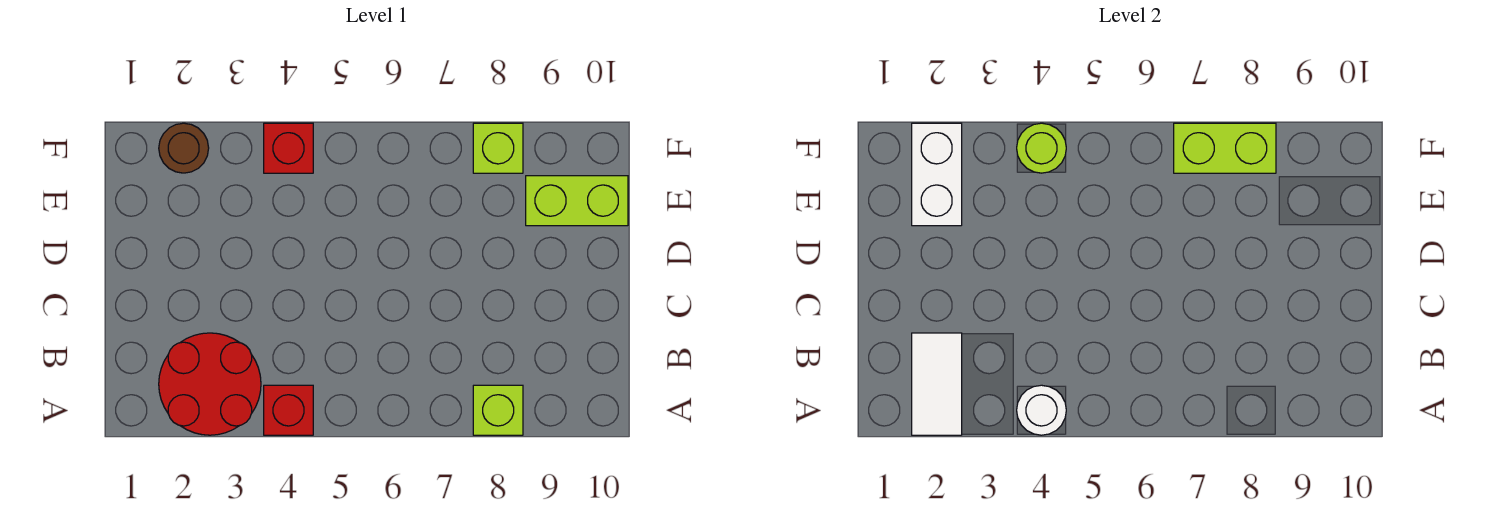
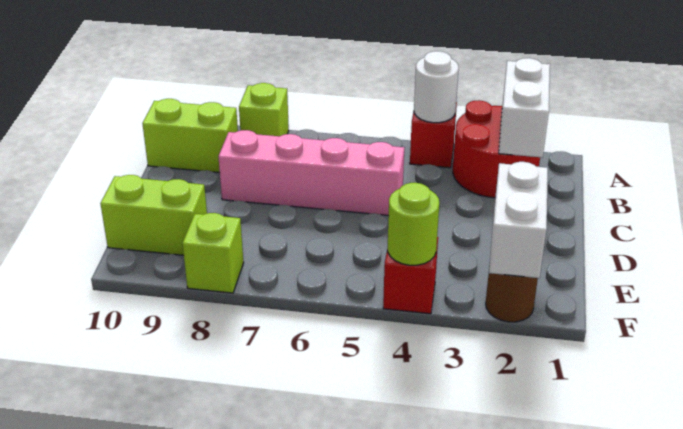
white 1x2 tile [912,333,962,435] -> white 1x2 brick [499,58,550,158]
none -> pink 1x4 brick [218,130,404,216]
lime 1x2 brick [1174,123,1276,173] -> lime 1x2 brick moved to [142,99,238,173]

